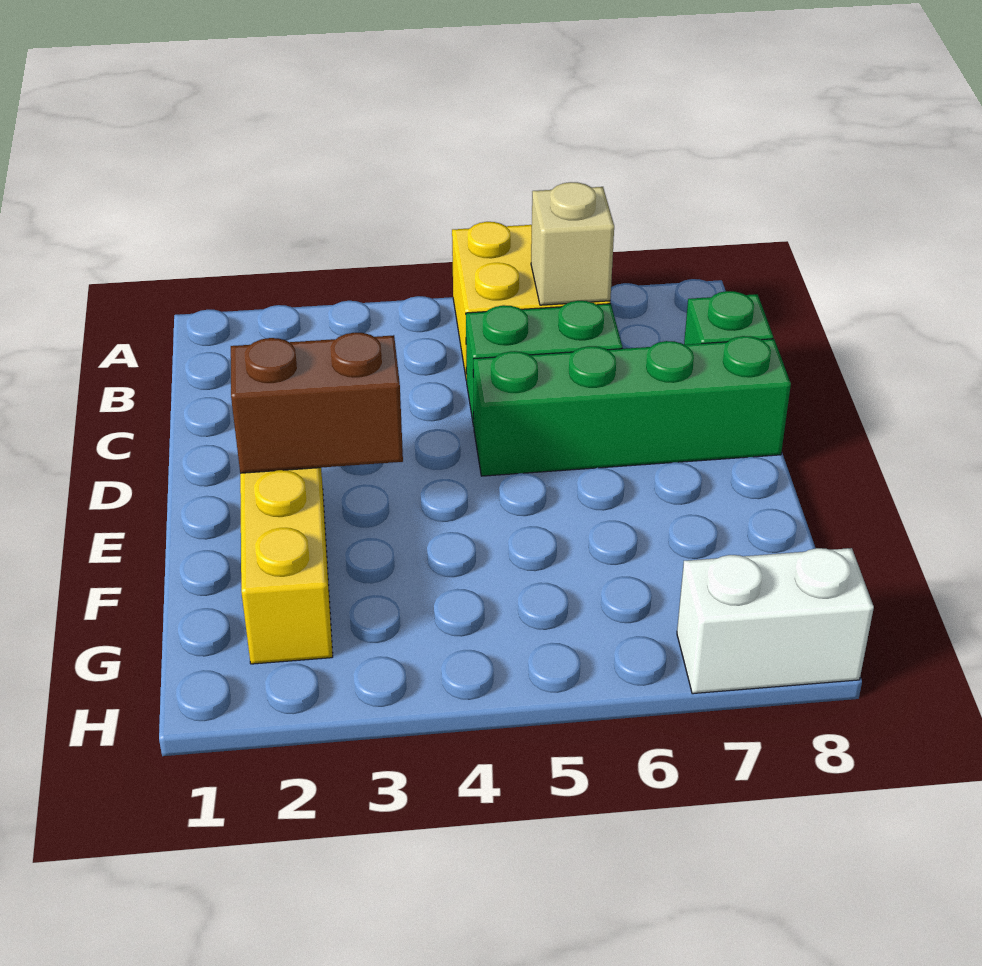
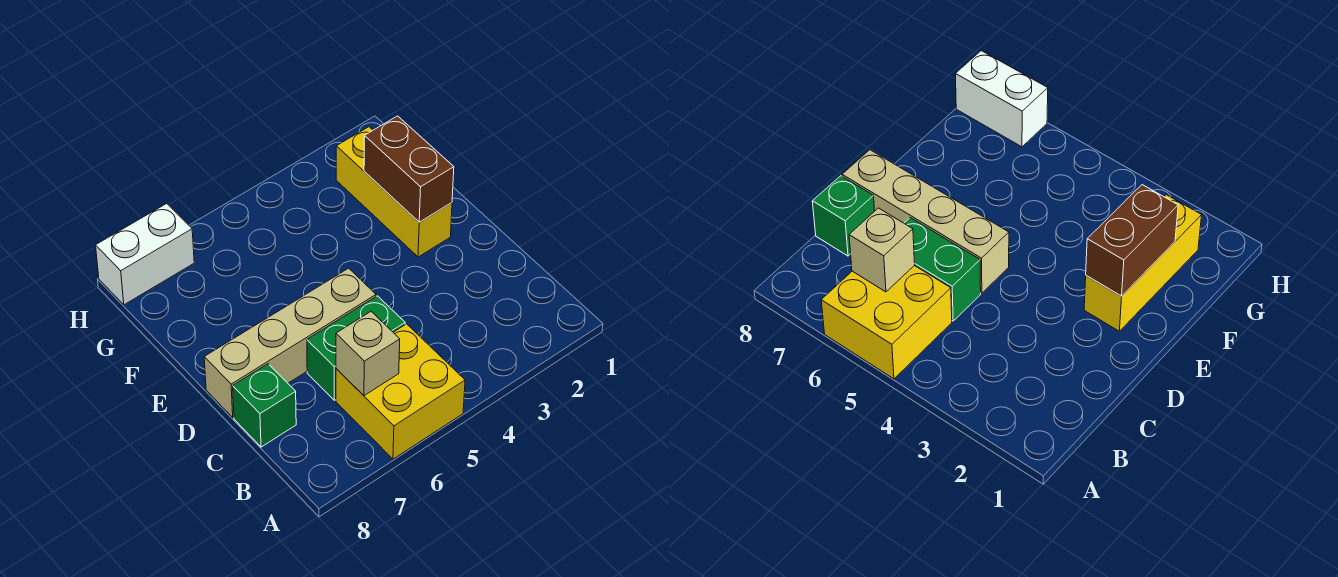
green 1x4 brick [473,336,791,476] -> tan 1x4 brick [204,268,376,418]
brown 1x2 brick [231,333,403,473] -> brown 1x2 brick turned to [364,116,454,222]

